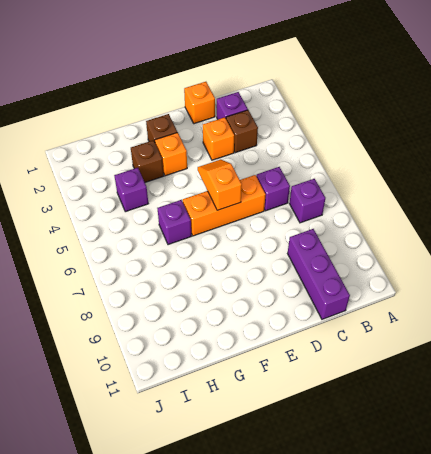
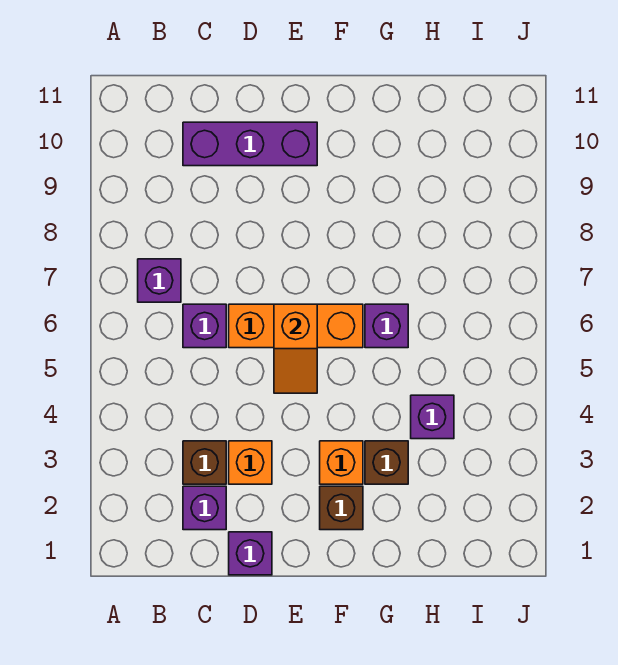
purple 1x3 brick [288,229,350,319] -> purple 1x3 brick turned to [183,122,317,166]
orange 1x1 brick [184,82,215,124] -> purple 1x1 brick [229,532,272,575]

